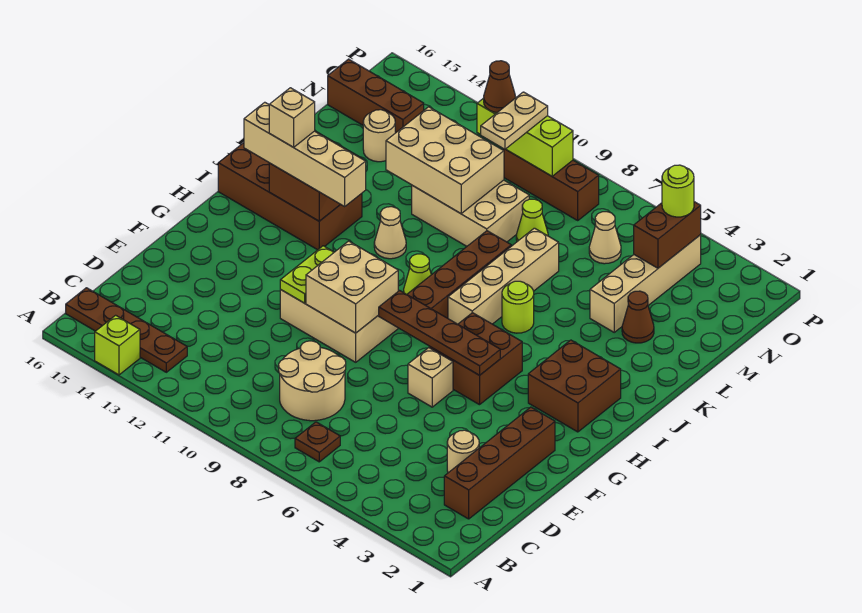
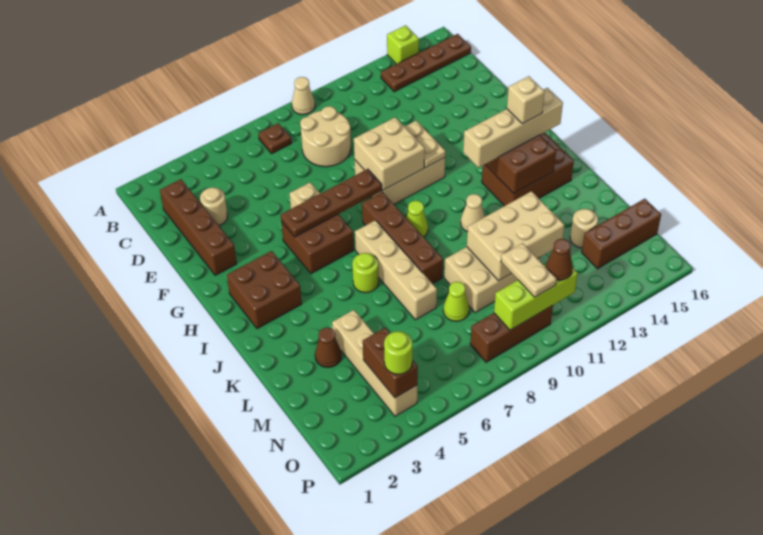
lime 1x2 plate [280,246,334,303] -> tan 1x2 plate [404,121,445,168]
brown 2x4 brick [218,143,362,250] -> brown 2x3 brick [482,132,574,206]
tan 1x1 cone [589,212,621,264] -> tan 1x1 cone moved to [292,77,315,115]

